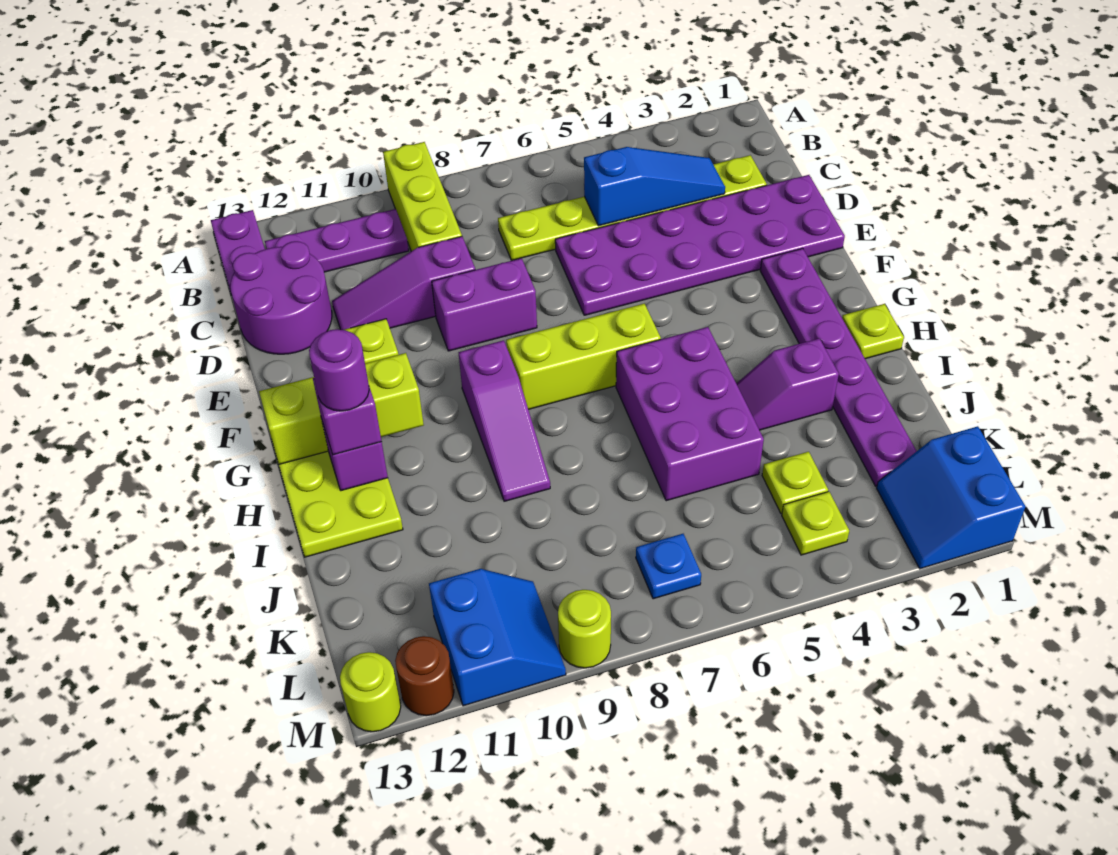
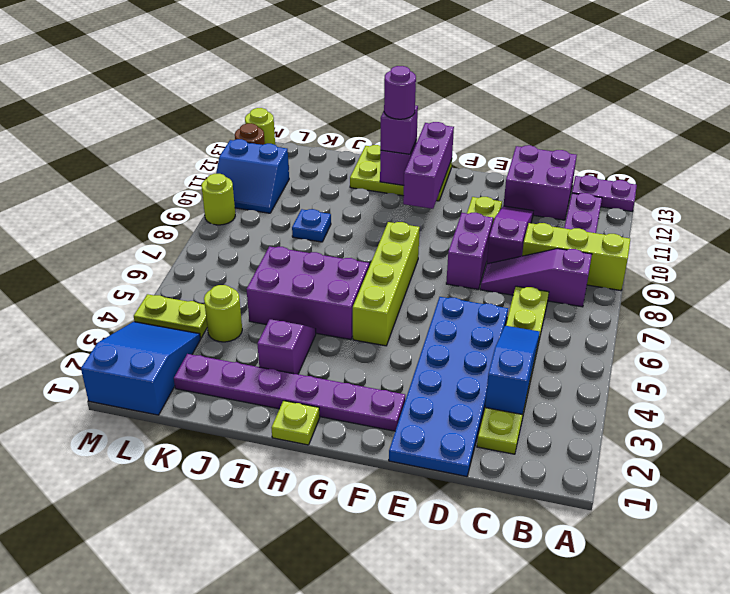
blue 1x3 slope [584,147,725,226] -> blue 1x3 slope turned to [485,325,540,415]
purple 2x2 round brick [230,241,332,354] -> purple 2x2 brick [504,145,577,220]
purple 2x6 plate [555,175,845,315] -> blue 2x6 plate [389,297,508,477]
lime 1x3 brick [506,304,661,409] -> lime 1x4 brick [353,222,420,346]
purple 1x3 slope [459,340,550,501] -> purple 1x3 slope moved to [480,249,592,307]
lime 1x3 brick [259,353,424,464] -> purple 1x3 brick [403,122,454,209]
lime 1x1 plate [762,452,828,514] -> lime 1x1 round brick [204,285,242,342]
blue 2x2 slope [877,426,1025,569] -> blue 2x3 slope [81,322,201,415]
lime 1x1 plate [782,492,849,555] -> lime 1x2 plate [134,294,207,338]
blue 1x1 plate [636,534,701,599] -> blue 1x1 plate moved to [292,209,331,242]

